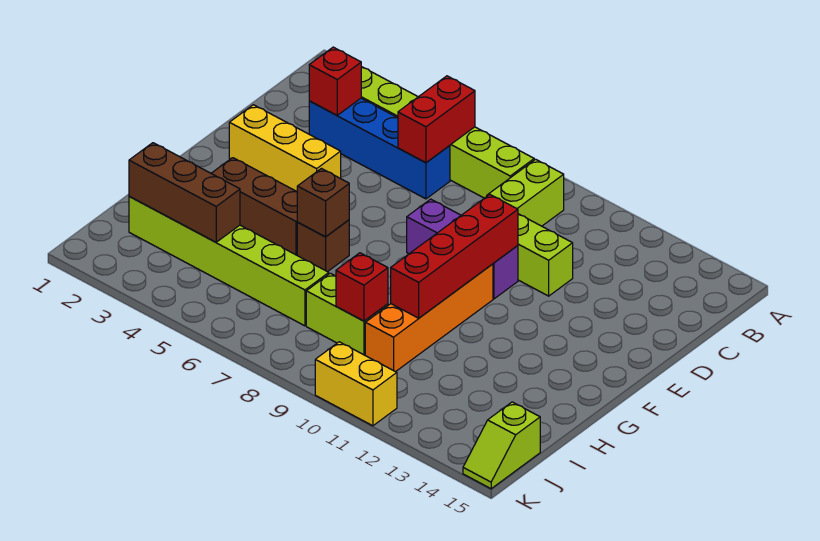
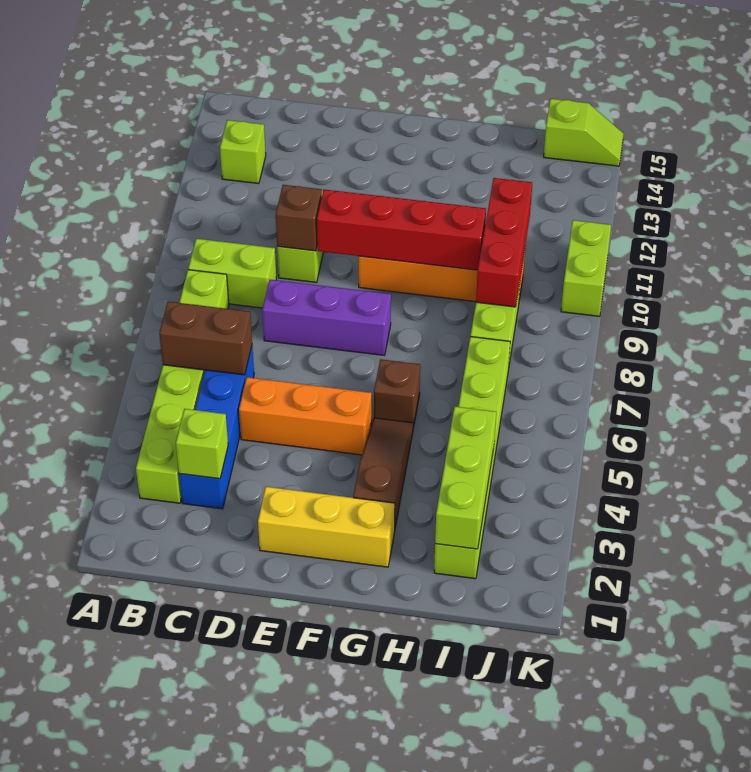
red 1x2 brick [398,76,475,163] -> brown 1x2 brick [159,302,252,375]
none -> lime 1x1 brick [220,120,266,184]
red 1x1 brick [309,47,361,115] -> lime 1x1 brick [176,409,228,479]
none -> orange 1x3 brick [239,377,372,455]
yellow 1x3 brick [229,105,341,192] -> yellow 1x3 brick turned to [258,487,395,567]
purple 1x3 brick [407,199,518,299] -> purple 1x3 brick turned to [262,280,391,355]
brown 1x3 brick [211,158,298,255] -> brown 1x3 slope [353,418,414,527]
brown 1x1 brick [297,169,349,237] -> brown 1x1 brick moved to [276,185,322,251]
brown 1x3 brick [129,143,240,242] -> lime 1x3 brick [435,407,496,549]
red 1x1 brick [336,253,388,321] -> red 1x3 brick [476,178,532,307]
yellow 1x2 brick [315,342,397,426] -> lime 1x2 brick [561,220,611,316]

